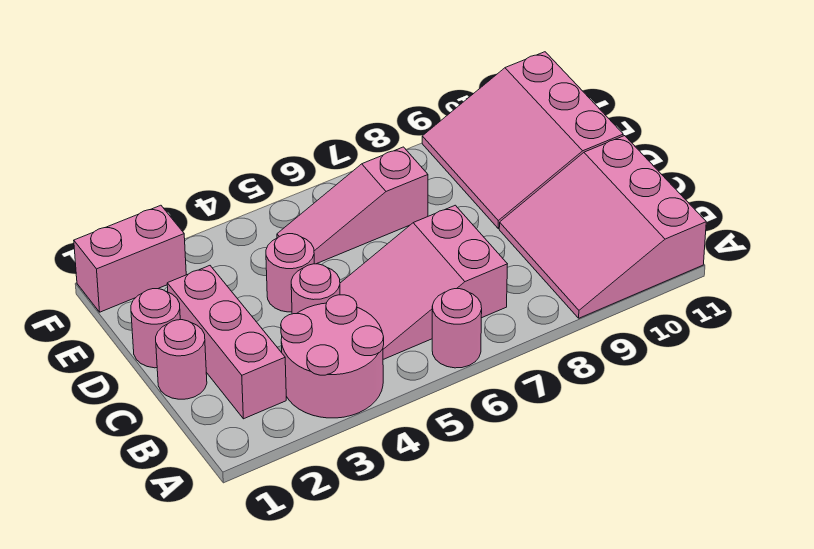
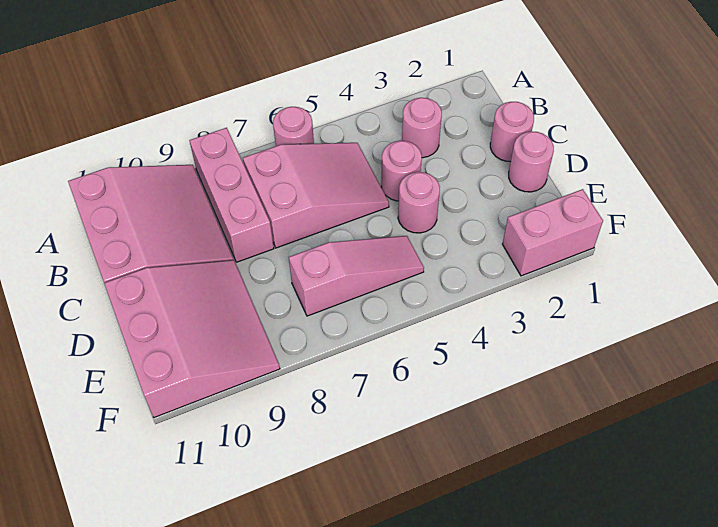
pink 2x2 round brick [281,295,384,418] -> pink 1x1 round brick [402,98,442,158]
pink 1x3 brick [167,266,286,419] -> pink 1x3 brick moved to [189,128,274,262]

